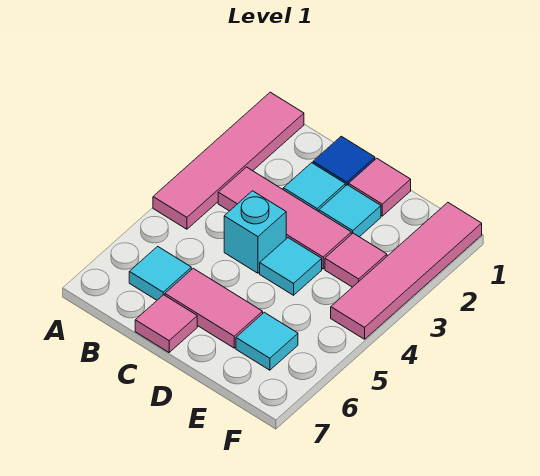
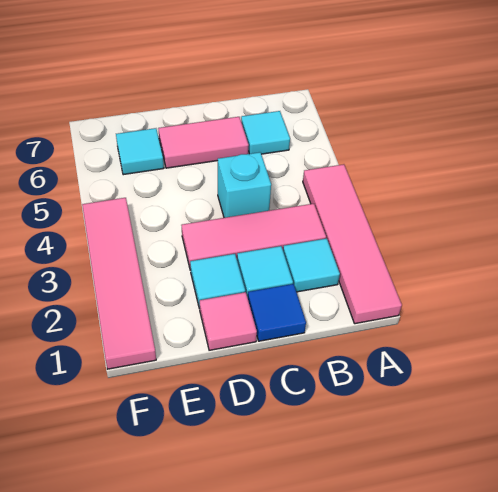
pink 1x1 tile [135,295,197,352] -> none
cyan 1x1 tile [260,238,322,295] -> cyan 1x1 tile moved to [283,238,340,292]
pink 1x1 tile [325,233,387,287] -> none

